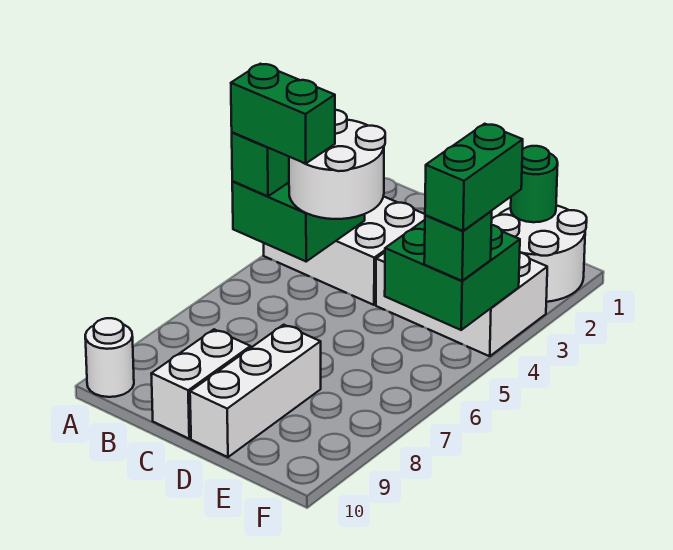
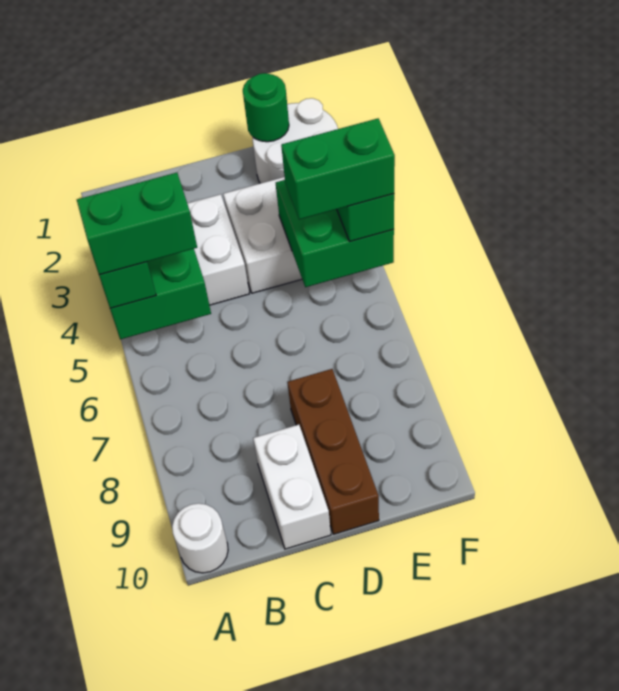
white 2x2 round brick [289,110,385,219] -> none
white 1x3 brick [190,325,321,457] -> brown 1x3 brick [287,369,379,534]
green 1x2 brick [425,124,523,231] -> green 1x2 brick turned to [281,118,395,220]

